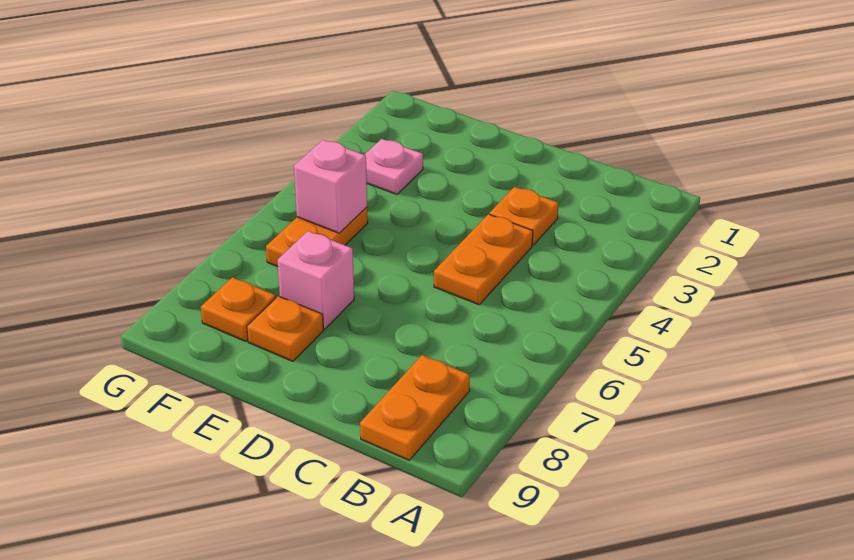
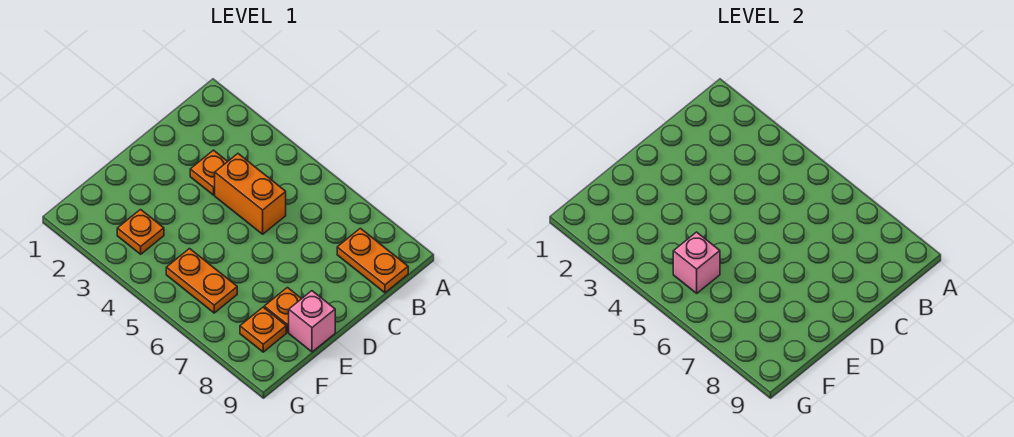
orange 1x2 plate [434,214,533,305] -> orange 1x2 brick [215,154,286,234]
pink 1x1 brick [278,231,354,329] -> pink 1x1 brick moved to [289,291,335,352]
pink 1x1 plate [365,139,423,194] -> orange 1x1 plate [117,210,164,254]

